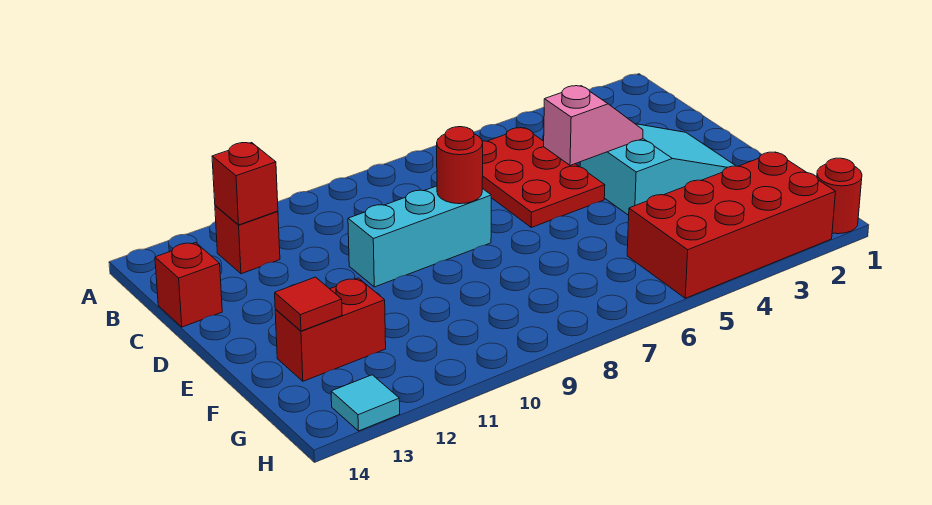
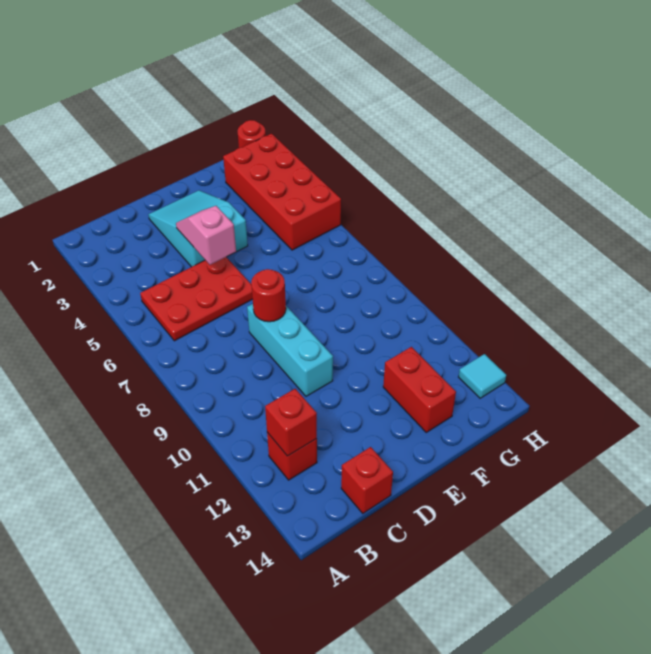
red 1x1 tile [275,277,342,331] -> none

